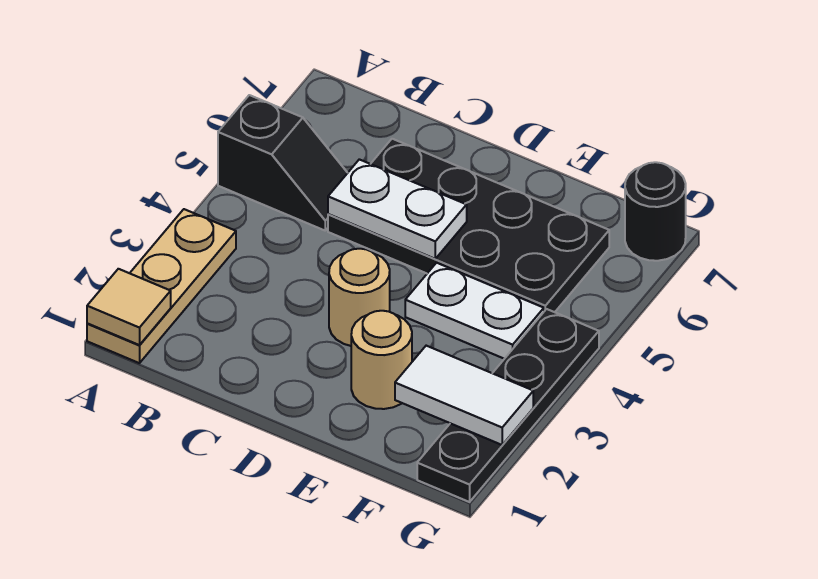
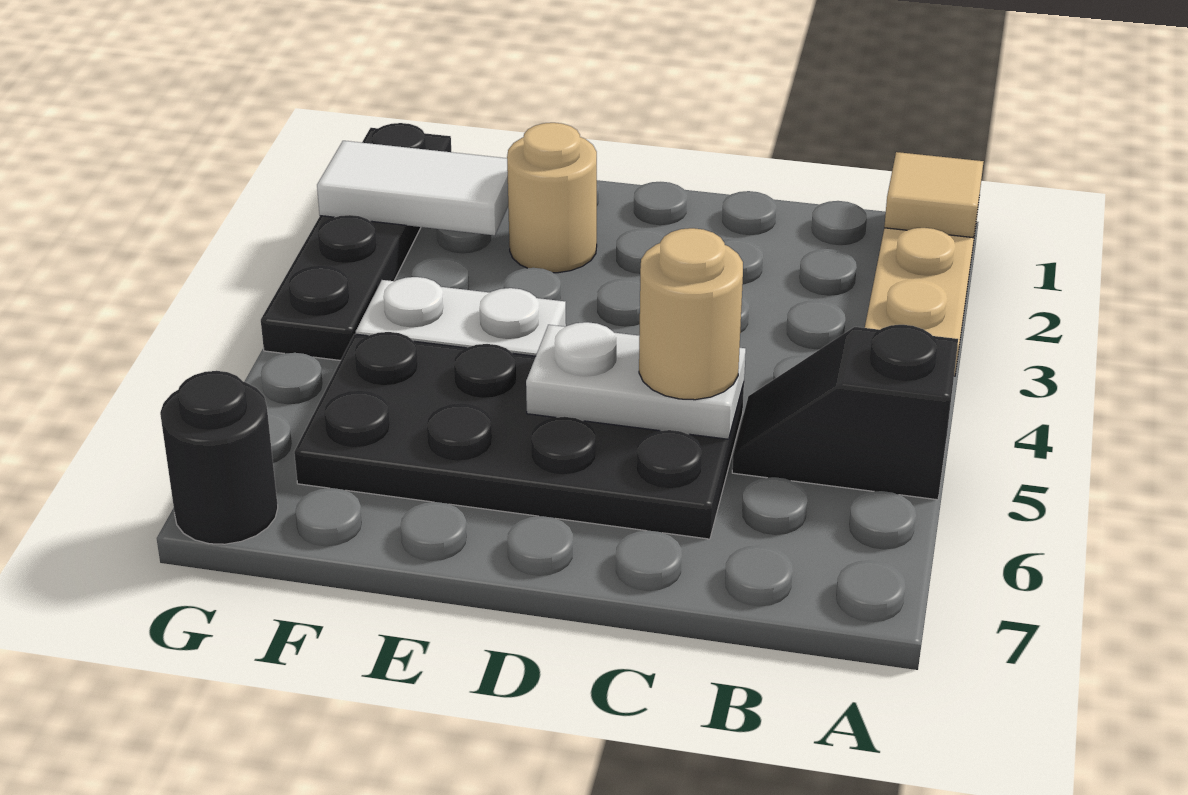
tan 1x1 round brick [329,249,390,346] -> tan 1x1 round brick moved to [639,228,743,400]

